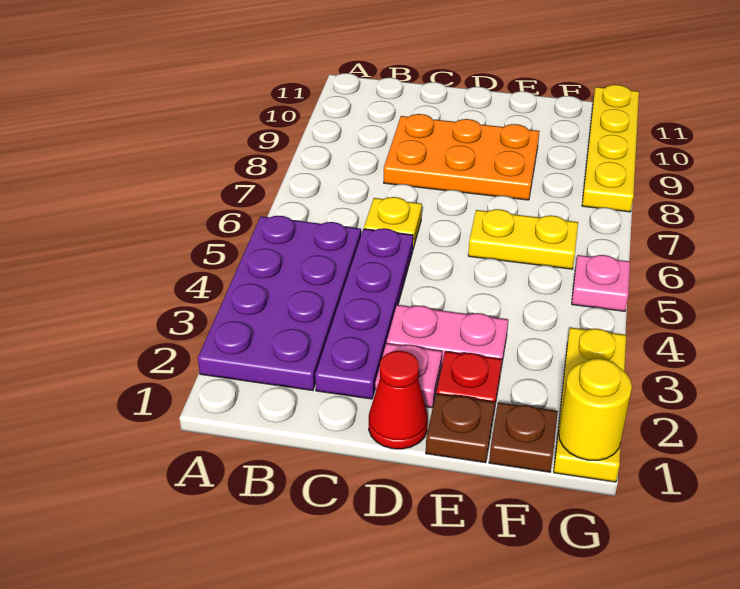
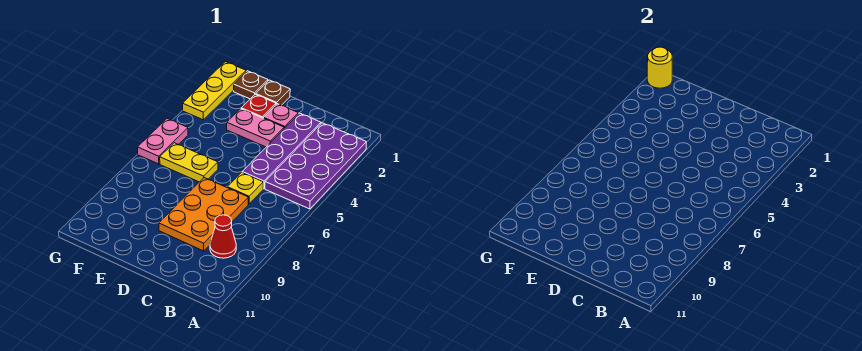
orange 2x3 plate [384,114,539,200] -> orange 2x3 plate turned to [159,178,249,251]
red 1x1 cone [369,351,428,449] -> red 1x1 cone moved to [210,215,236,258]
pink 1x1 plate [572,255,630,311] -> pink 1x2 plate [138,119,188,164]
yellow 1x4 plate [582,85,639,212] -> none

